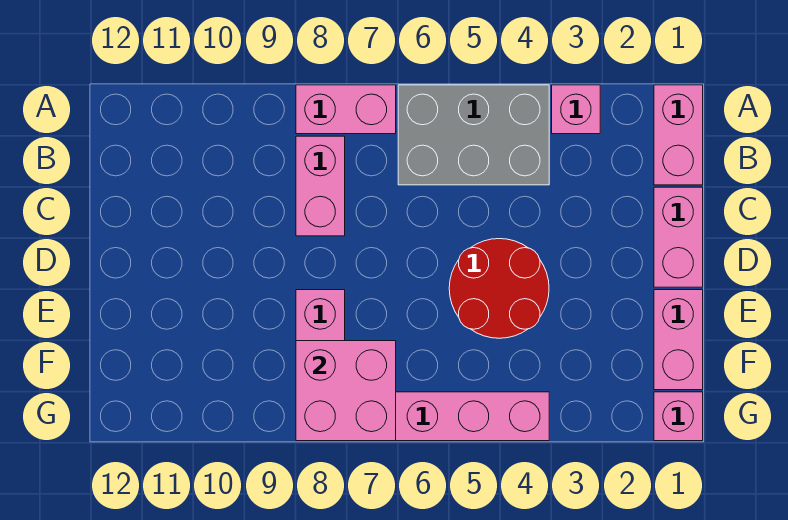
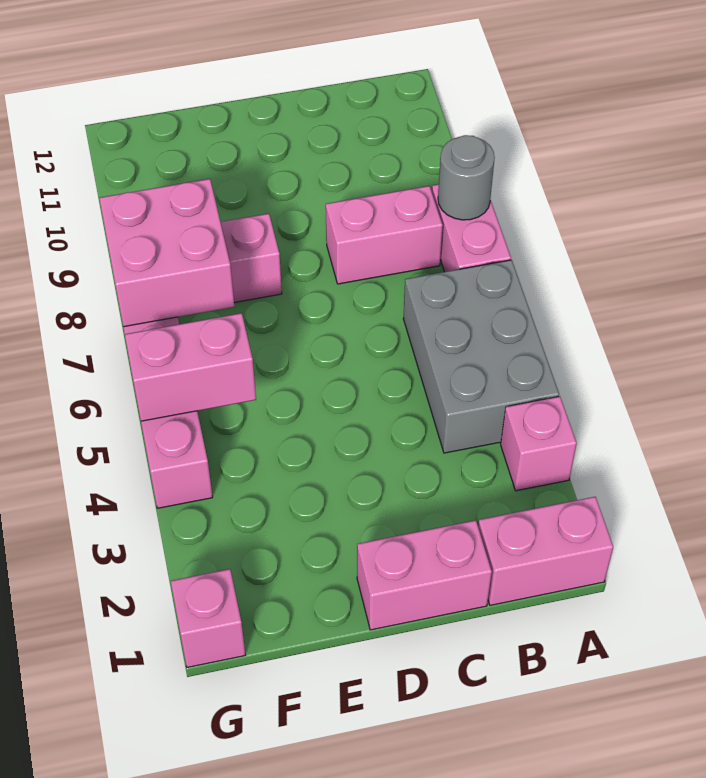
none -> grey 1x1 round brick [438,135,495,220]
red 2x2 round brick [449,239,549,338] -> none
pink 1x2 brick [654,290,703,390] -> pink 1x2 brick moved to [125,313,256,421]

